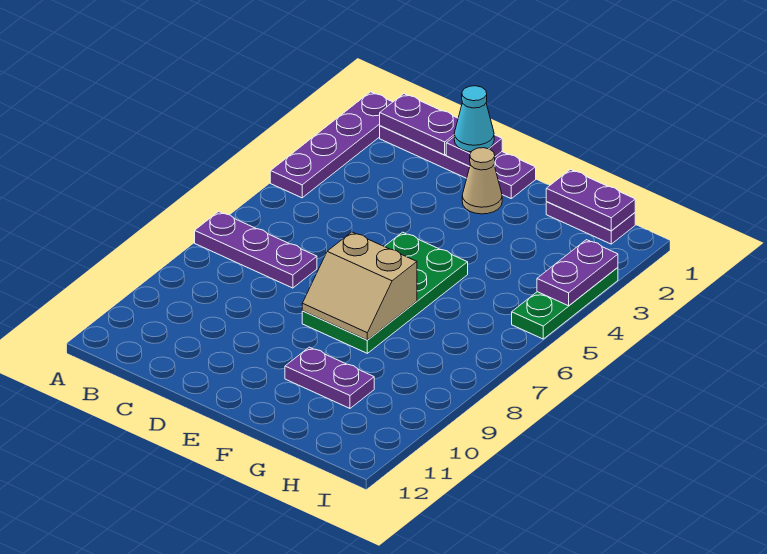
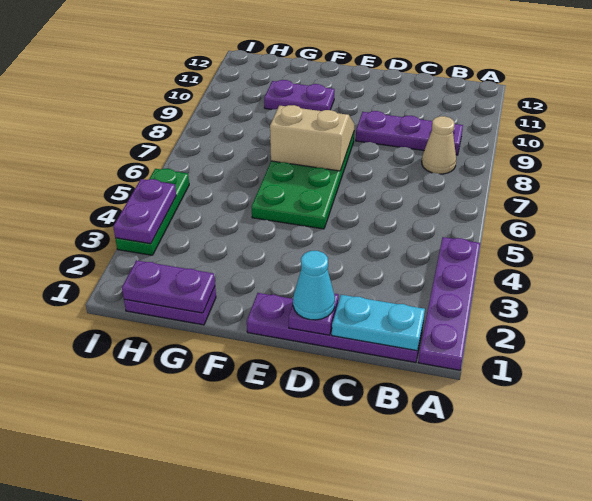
purple 1x3 plate [195,212,317,288] -> purple 1x3 plate moved to [356,111,463,155]
purple 1x2 plate [380,94,458,155] -> cyan 1x2 plate [332,295,425,351]
tan 1x1 cone [462,148,502,214] -> tan 1x1 cone moved to [422,116,456,174]

